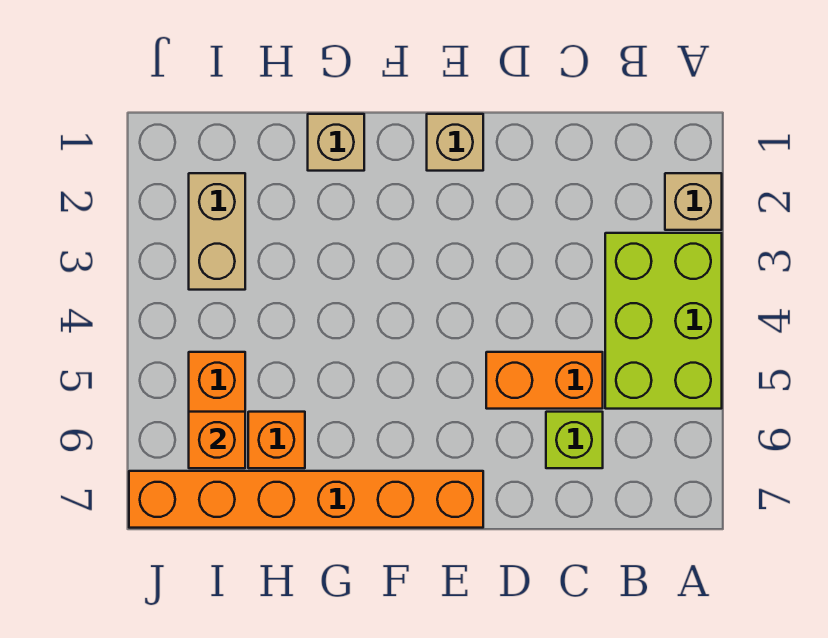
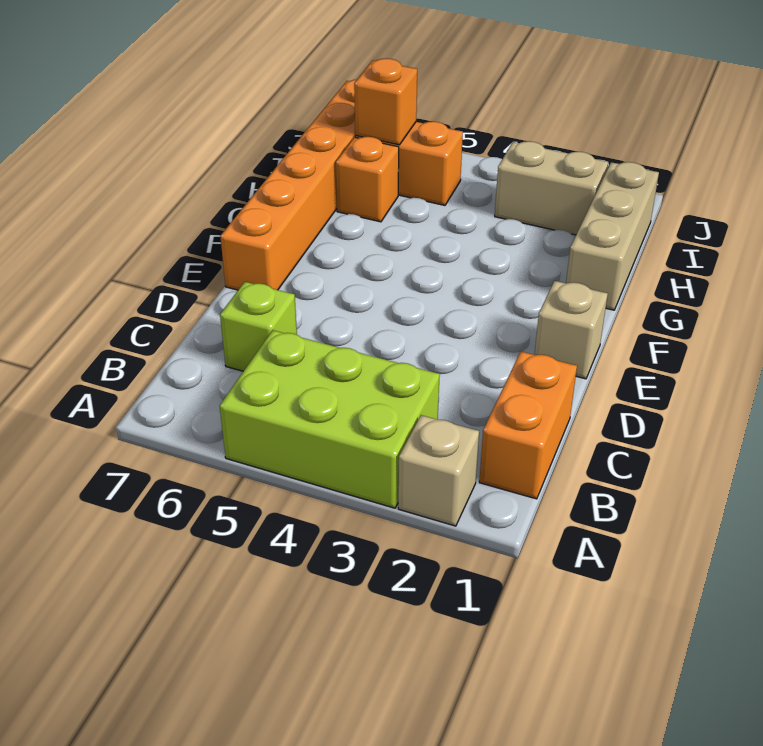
orange 1x2 brick [486,352,603,409] -> orange 1x2 brick moved to [479,351,577,499]
tan 1x1 brick [308,114,364,171] -> tan 1x3 brick [566,162,659,310]

